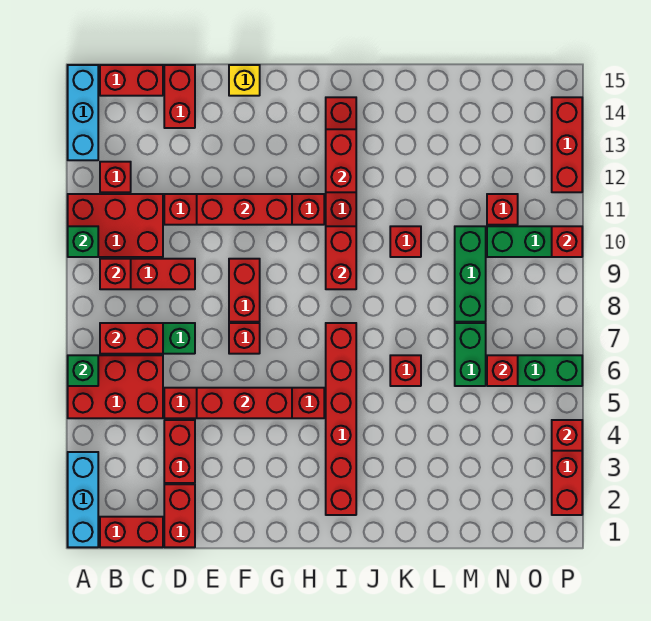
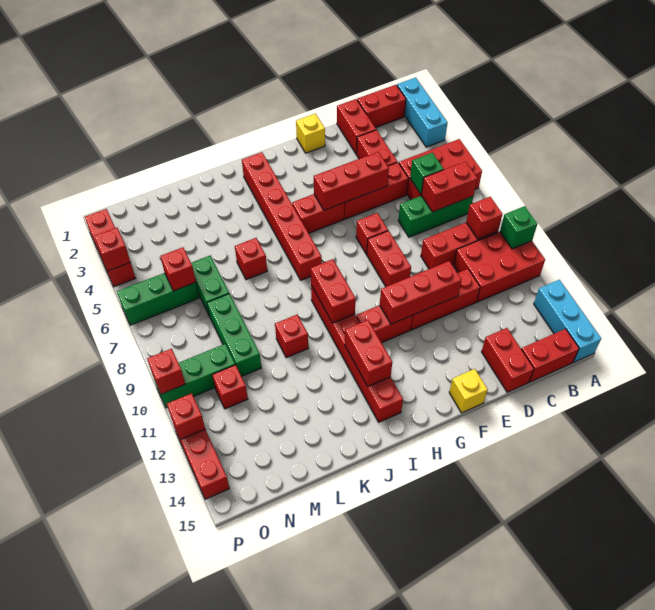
green 1x1 brick [68,355,98,386] -> green 1x1 brick moved to [410,153,444,194]
red 1x1 brick [100,162,131,192] -> red 1x1 brick moved to [167,393,205,439]
none -> yellow 1x1 brick [296,114,325,153]

